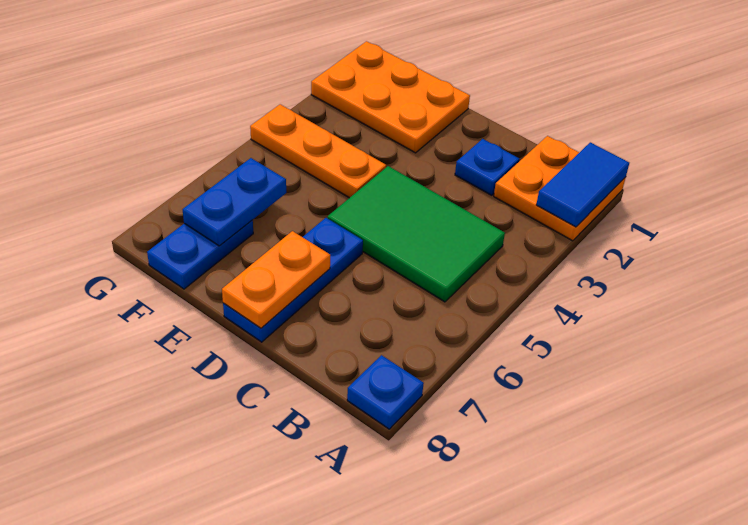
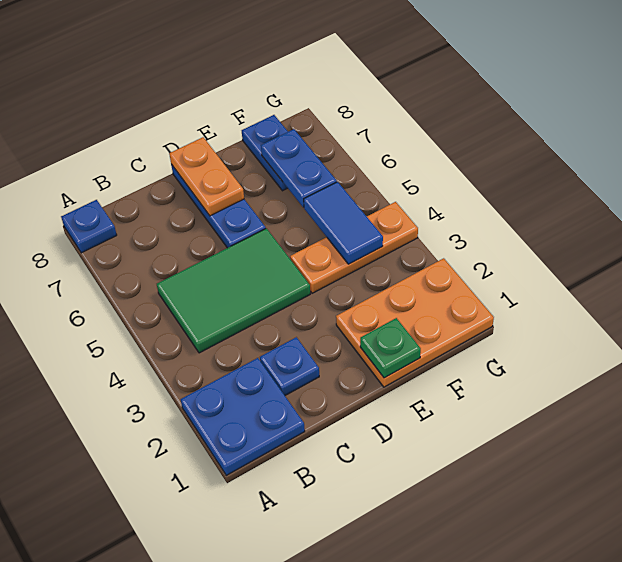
orange 2x2 plate [494,136,626,241] -> blue 2x2 plate [181,358,305,475]
blue 1x2 tile [536,142,629,227] -> blue 1x2 tile moved to [304,182,383,264]
none -> green 1x1 plate [360,318,421,378]

